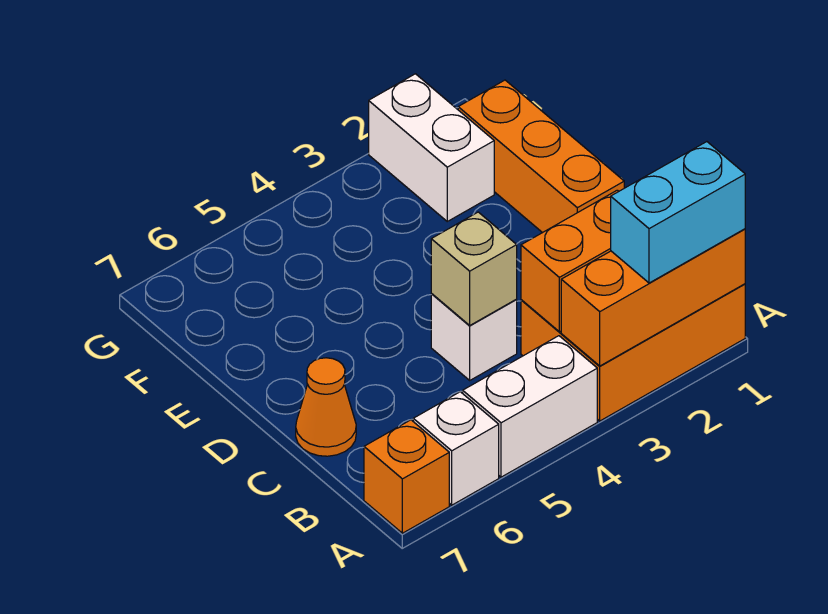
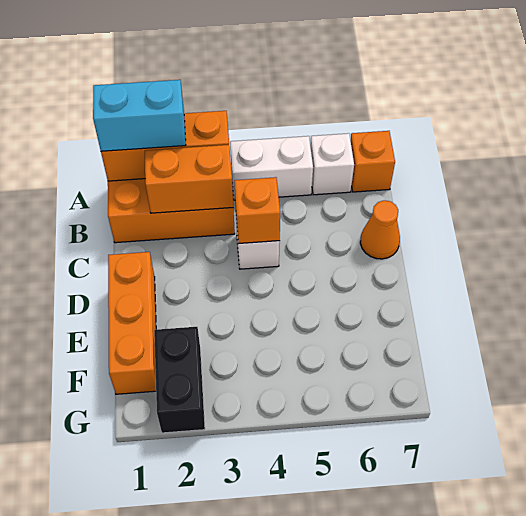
tan 1x1 brick [431,212,517,325] -> orange 1x1 brick [234,177,280,243]
white 1x2 brick [369,74,494,221] -> black 1x2 brick [154,327,205,433]

